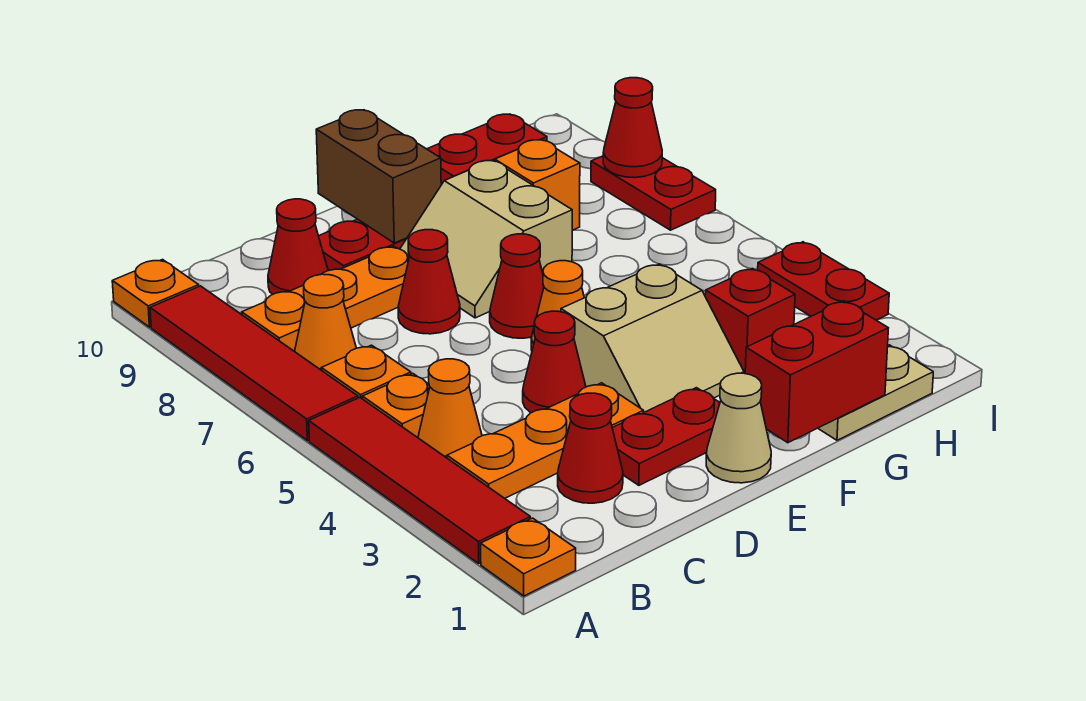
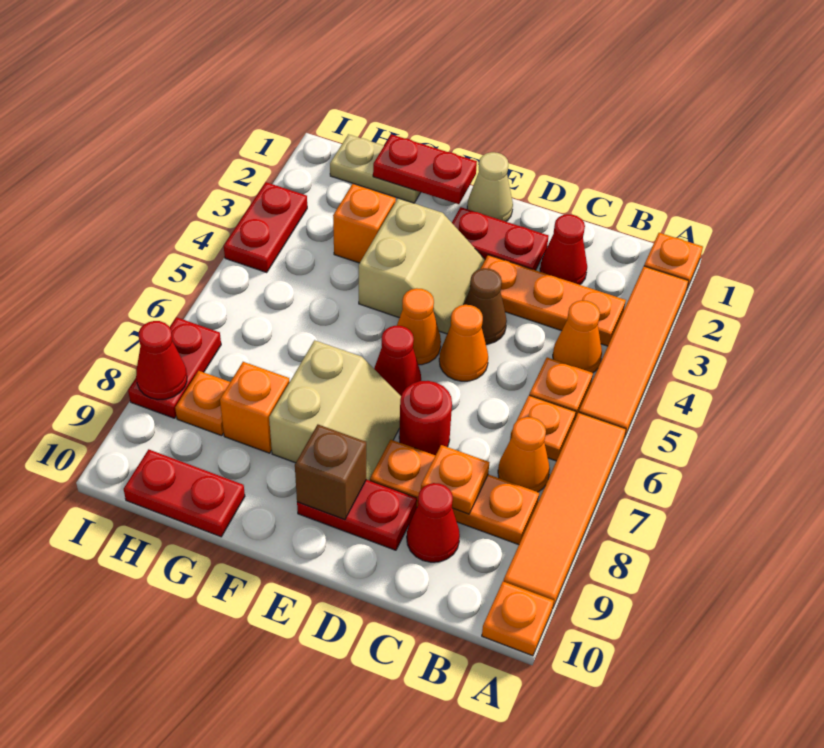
red 1x4 tile [309,397,530,564] -> orange 1x4 tile [579,266,689,438]
red 1x4 tile [150,286,358,441] -> orange 1x4 tile [503,412,626,609]
none -> orange 1x1 plate [421,445,489,514]
red 1x1 cone [523,311,586,413] -> brown 1x1 cone [464,268,507,344]
none -> orange 1x1 cone [439,305,488,381]
red 1x1 cone [398,230,460,334] -> red 1x1 round brick [399,381,452,455]
tan 2x2 slope [561,264,744,412] -> tan 2x2 slope turned to [359,198,485,334]
brown 1x2 brick [316,110,441,243] -> brown 1x1 brick [295,425,366,520]
red 1x2 brick [745,301,888,443] -> red 1x2 plate [373,134,477,204]
red 1x1 brick [705,269,795,374] -> orange 1x1 brick [333,184,396,263]
none -> orange 1x1 plate [175,371,230,436]

